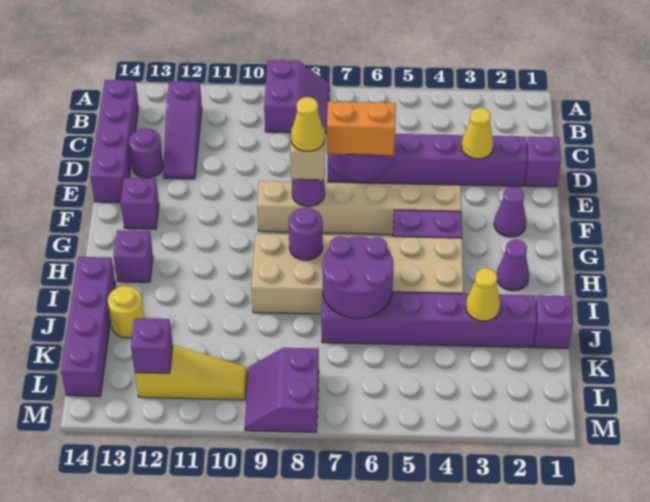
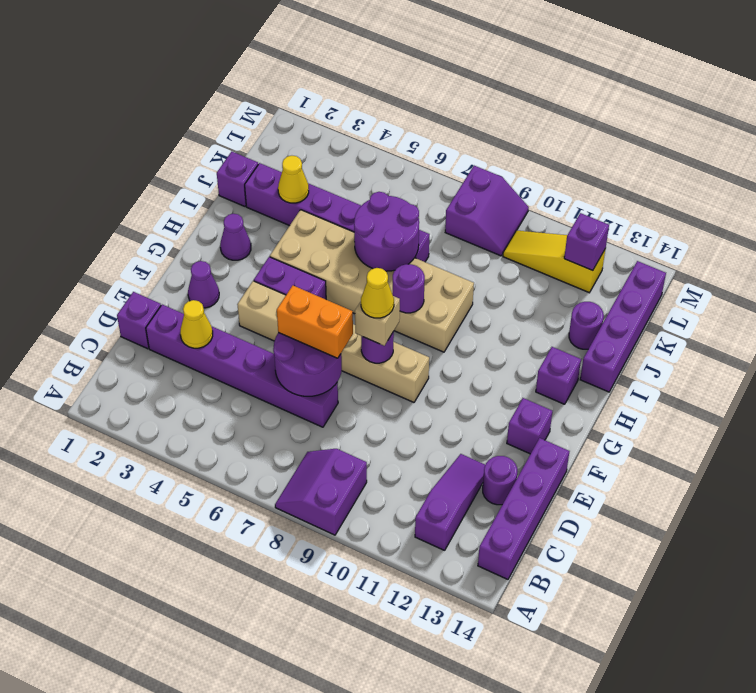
yellow 1x1 round brick [108,286,144,338] -> purple 1x1 round brick [569,302,604,349]

